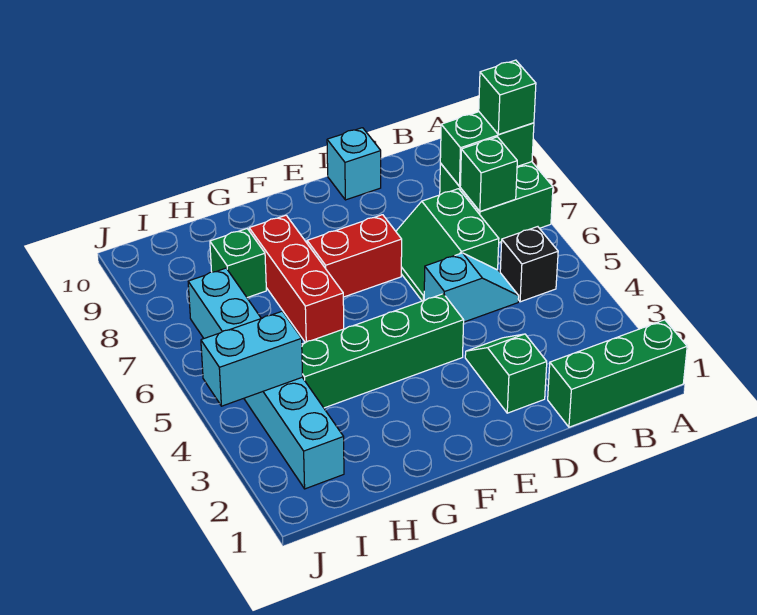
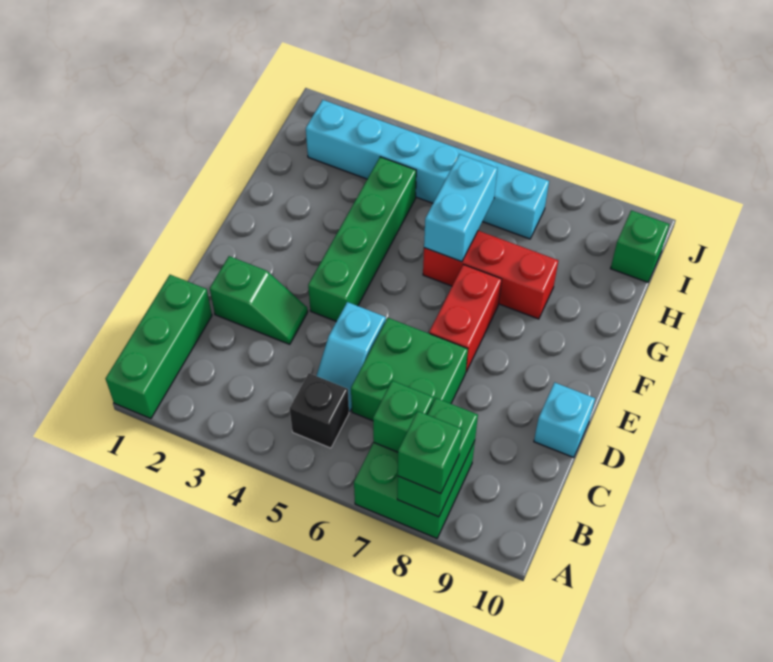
green 2x2 slope [396,189,499,301] -> green 2x2 brick [351,318,468,421]
green 1x1 brick [210,229,266,298] -> green 1x1 brick moved to [611,210,669,282]
cyan 1x2 brick [201,311,303,406] -> cyan 1x2 brick moved to [424,154,497,262]

